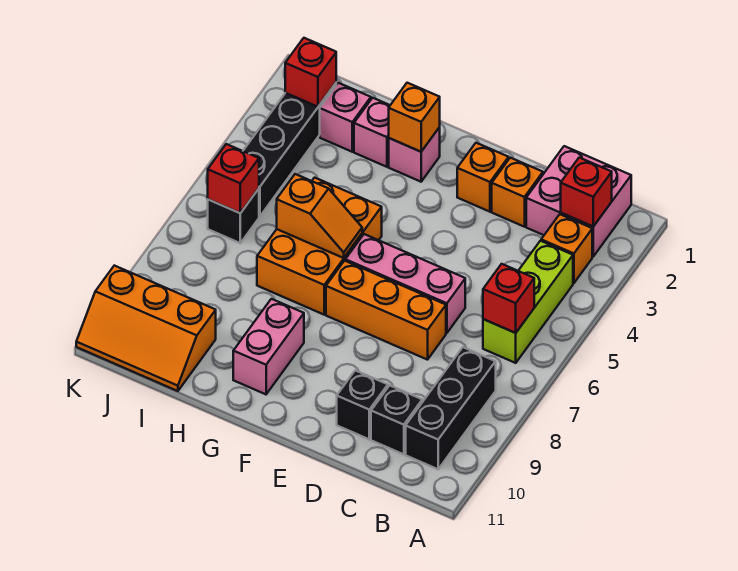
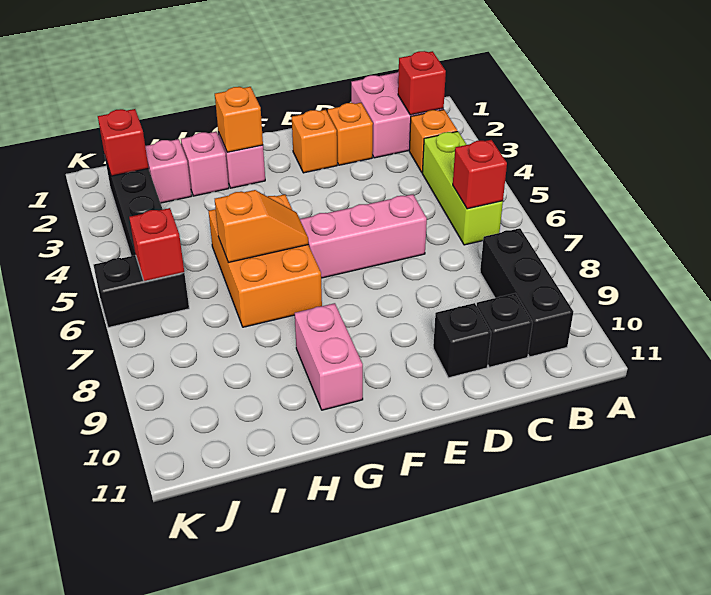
orange 1x3 brick [326,261,446,360] -> none
orange 2x3 slope [76,266,216,391] -> none
black 1x1 brick [208,189,259,243] -> black 1x2 brick [94,255,189,328]

